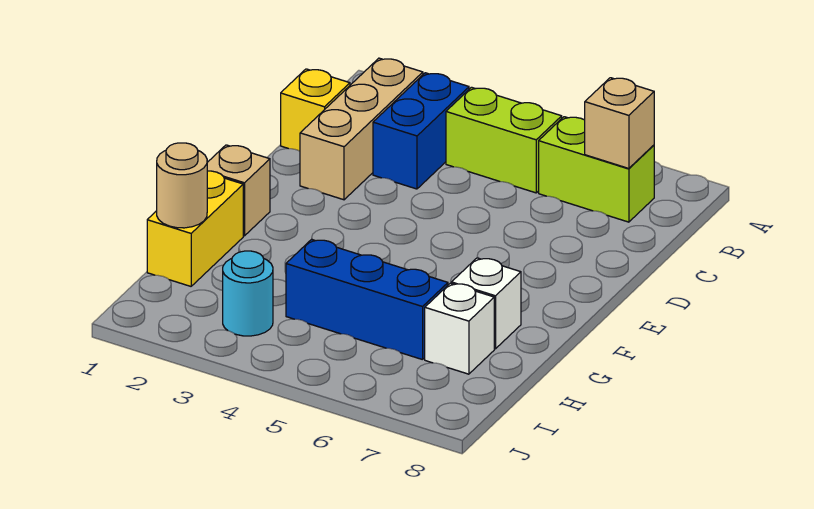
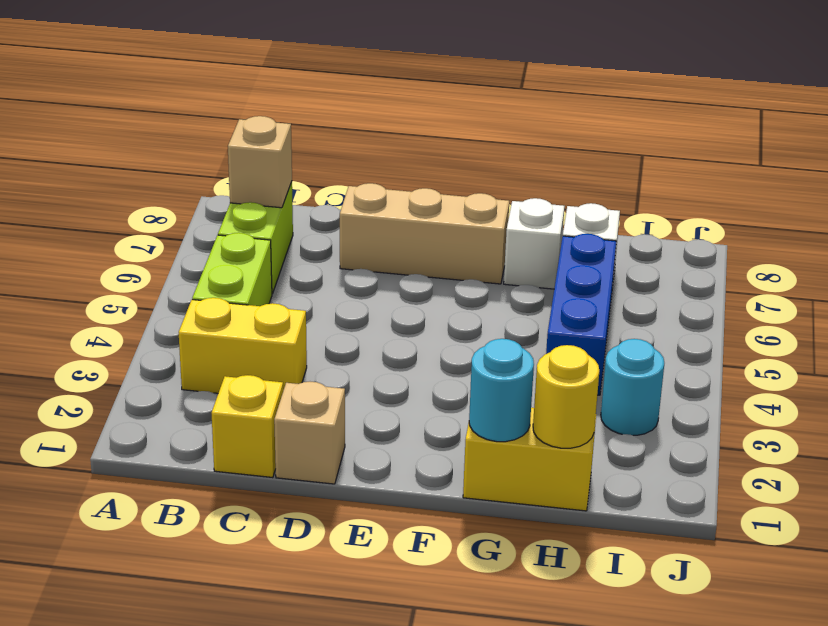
tan 1x3 brick [300,58,423,200] -> tan 1x3 brick moved to [340,183,509,284]
blue 1x2 brick [373,73,469,189] -> yellow 1x2 brick [179,298,307,393]
tan 1x1 brick [207,145,270,236] -> tan 1x1 brick moved to [274,382,345,484]
none -> cyan 1x1 round brick [469,339,534,442]
tan 1x1 round brick [157,143,207,228] -> yellow 1x1 round brick [533,345,599,448]

